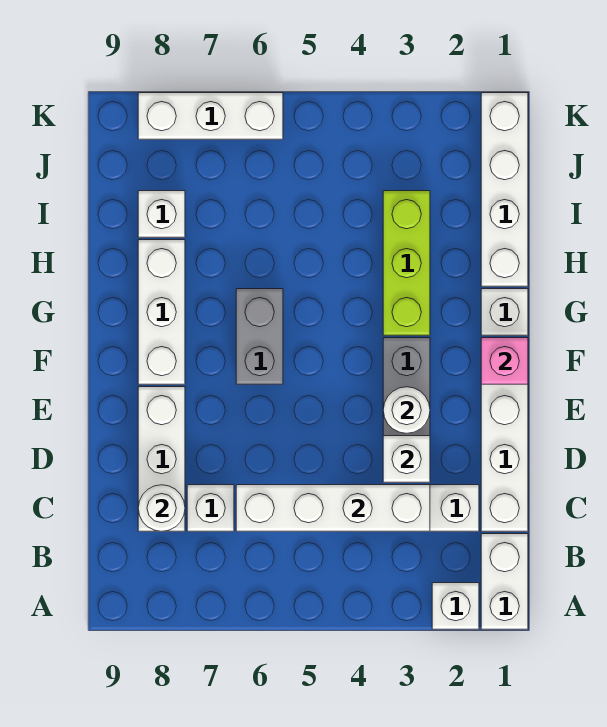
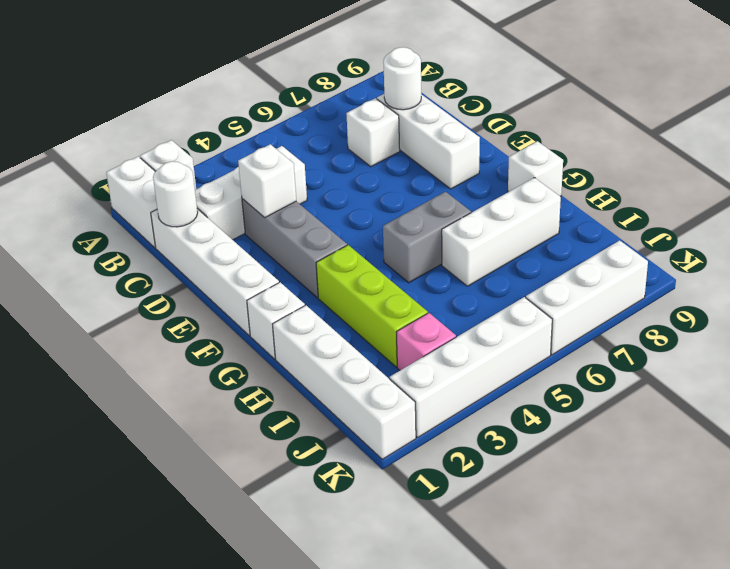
white 1x4 brick [236,485,430,531] -> white 1x4 brick moved to [390,297,552,437]
white 1x1 round brick [383,387,430,433] -> white 1x1 round brick moved to [153,161,198,227]
pink 1x1 brick [481,338,528,384] -> pink 1x1 brick moved to [396,313,456,370]
grey 1x2 brick [236,289,283,384] -> grey 1x2 brick turned to [383,192,471,283]
white 1x3 brick [138,240,185,384] -> white 1x3 brick turned to [442,178,561,286]
white 1x1 brick [138,191,185,237] -> white 1x1 brick moved to [508,141,563,197]

